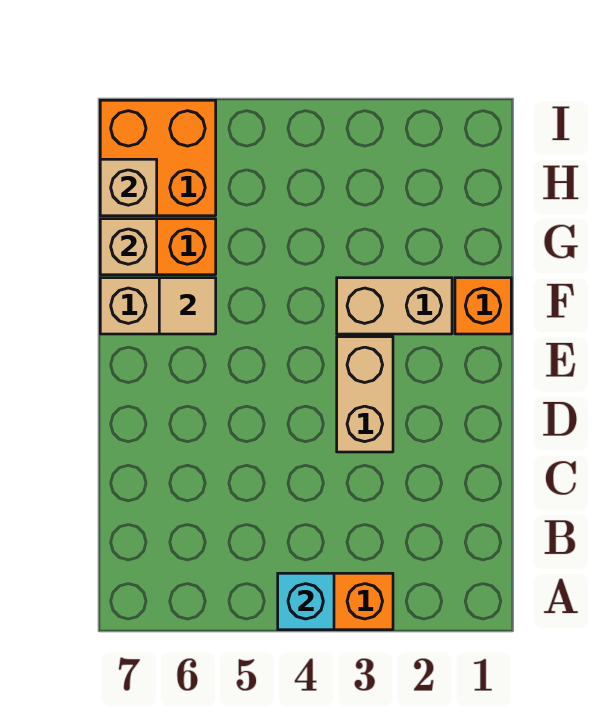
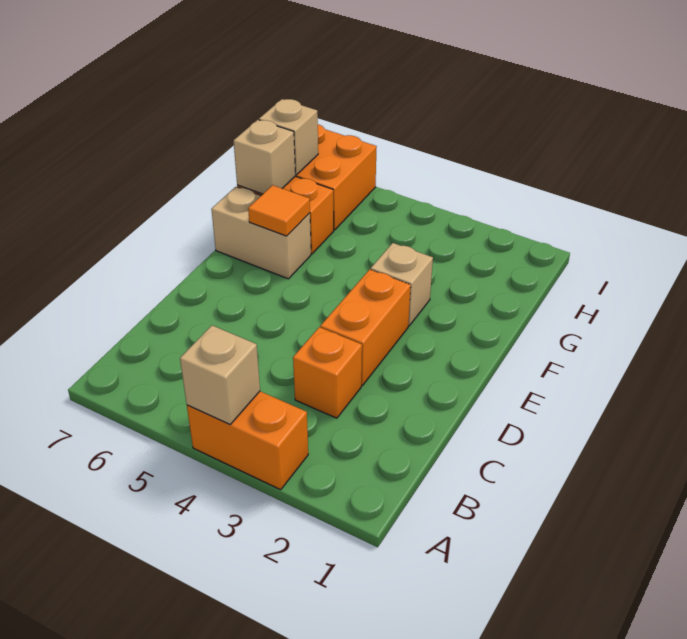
cyan 1x1 brick [278,573,334,630] -> tan 1x1 brick [180,325,260,424]
tan 1x2 brick [337,337,393,452] -> orange 1x2 brick [320,269,411,385]
orange 1x1 brick [455,278,511,334] -> orange 1x1 brick moved to [293,327,362,418]
tan 1x2 brick [337,278,452,334] -> tan 1x1 brick [371,243,433,326]
tan 1x1 tile [159,278,216,334] -> orange 1x1 tile [248,185,310,236]

